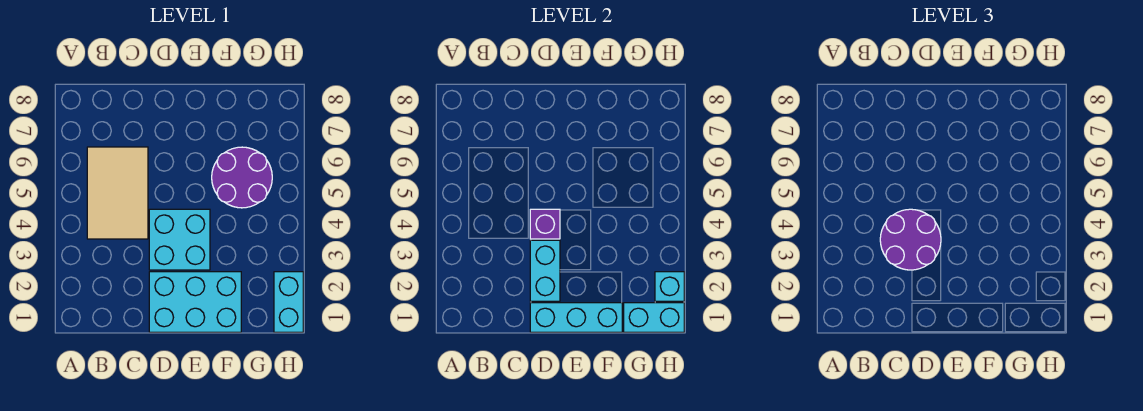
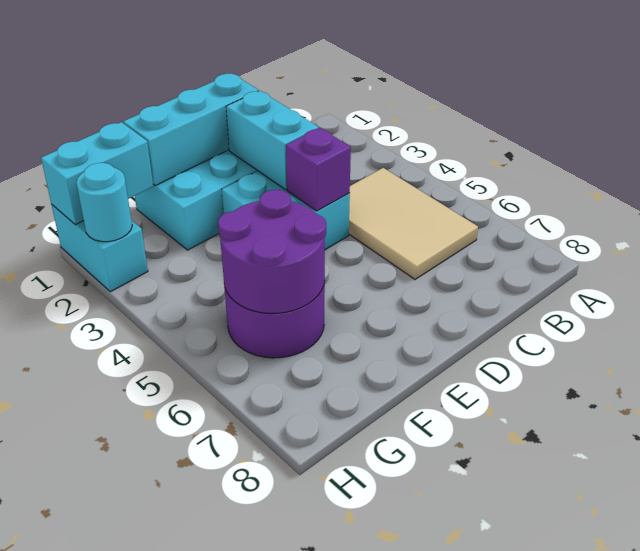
purple 2x2 round brick [880,209,941,270] -> purple 2x2 round brick moved to [218,190,326,314]
cyan 1x1 brick [655,272,684,301] -> cyan 1x1 round brick [76,163,132,242]

